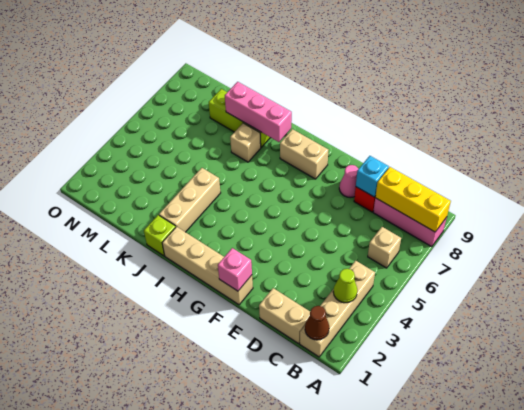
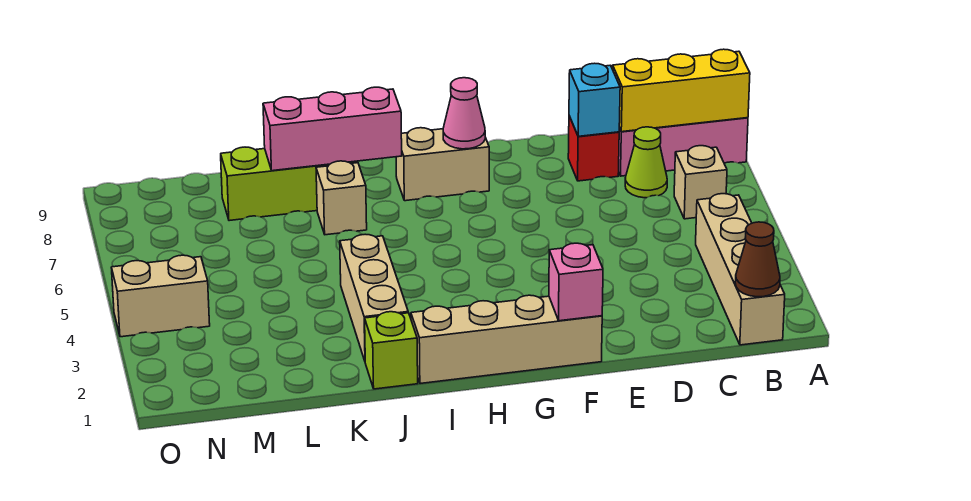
lime 1x1 cone [333,269,357,303] -> lime 1x1 cone moved to [625,127,667,198]
tan 1x2 brick [259,288,310,343] -> tan 1x2 brick moved to [111,255,210,337]
pink 1x1 cone [339,165,358,198] -> pink 1x1 cone moved to [443,78,485,149]

